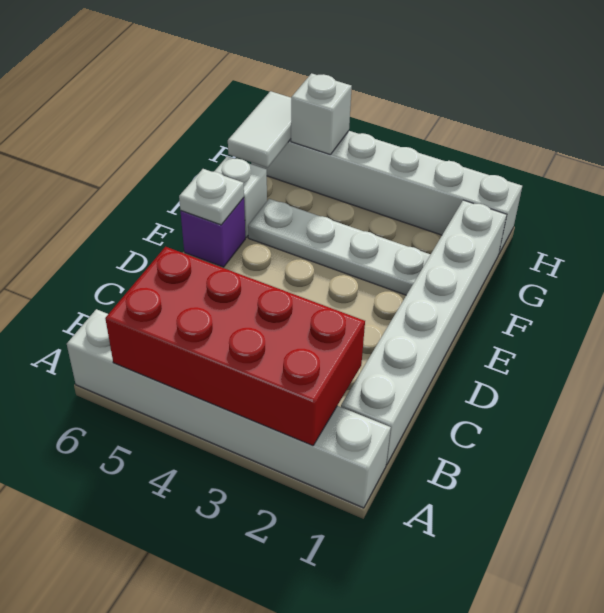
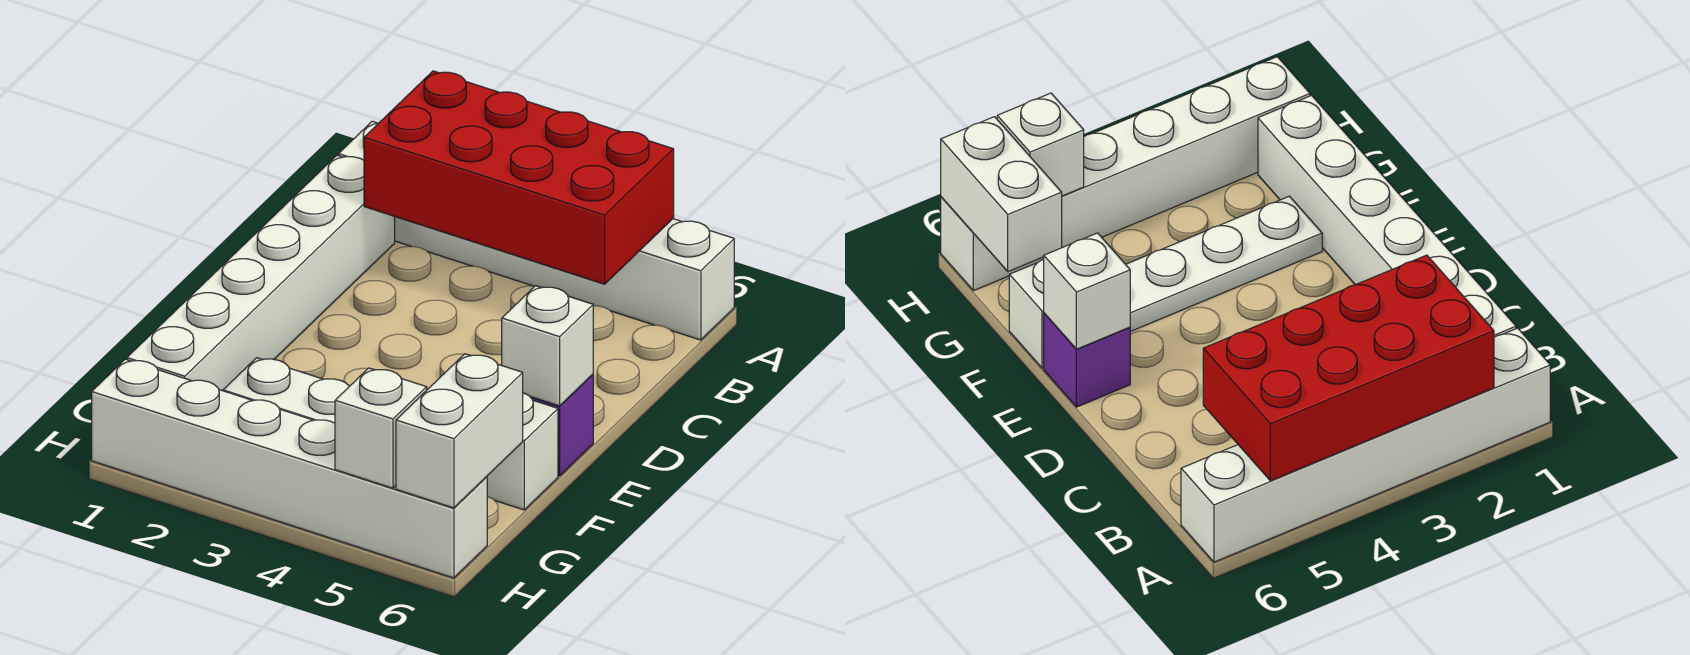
white 1x1 plate [179,169,244,225] -> white 1x1 brick [502,286,593,406]
white 1x2 tile [228,91,291,167] -> white 1x2 brick [396,354,523,508]

